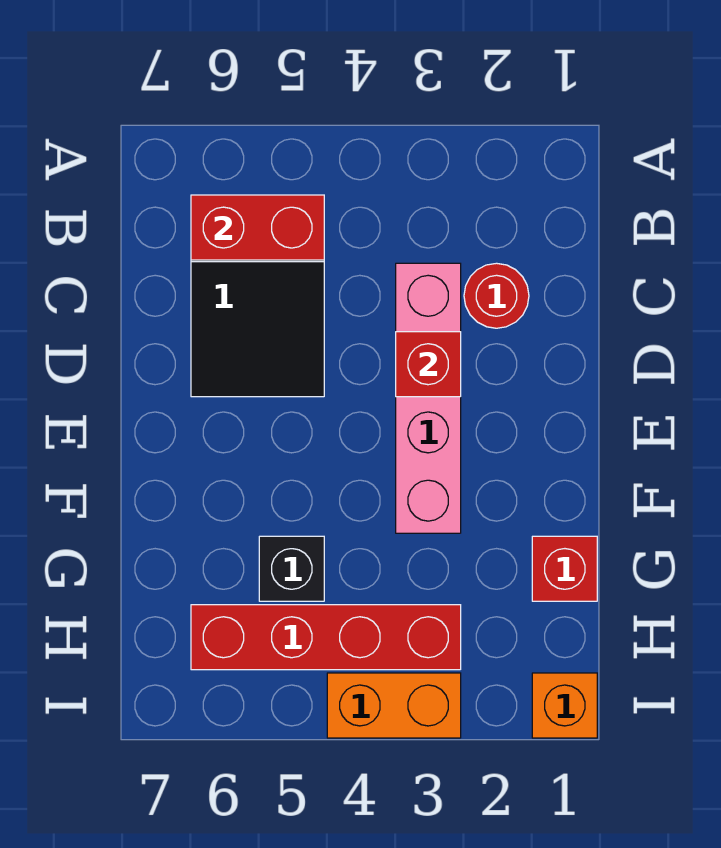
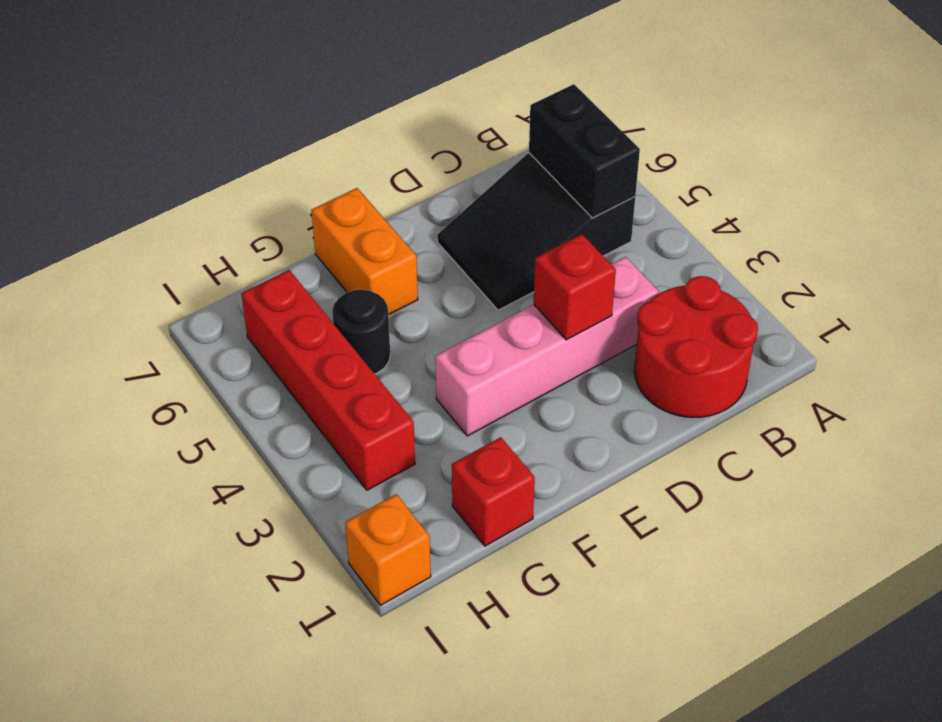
red 1x2 brick [191,195,324,260] -> black 1x2 brick [529,84,640,218]
red 1x1 round brick [464,263,529,328] -> red 2x2 round brick [634,276,758,417]
black 1x1 brick [259,536,324,601] -> black 1x1 round brick [332,290,390,374]
orange 1x2 brick [327,673,461,738] -> orange 1x2 brick moved to [311,188,418,315]

